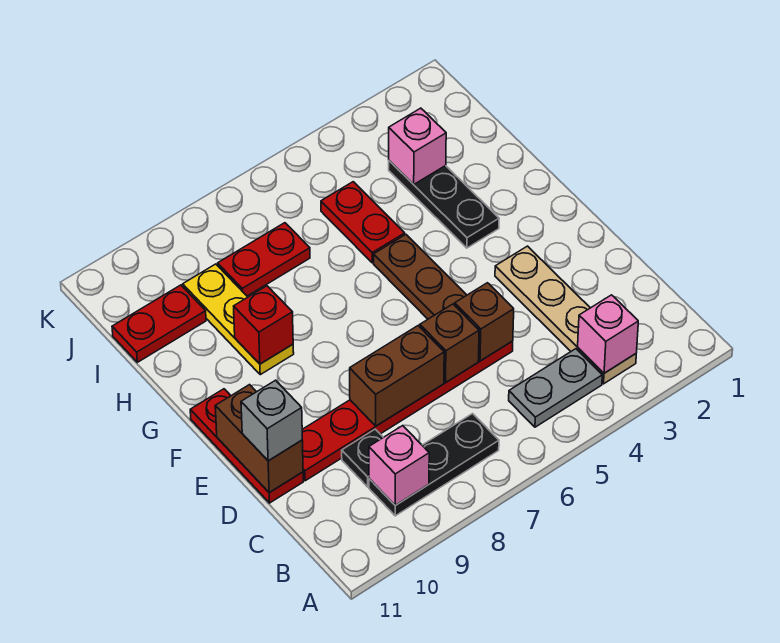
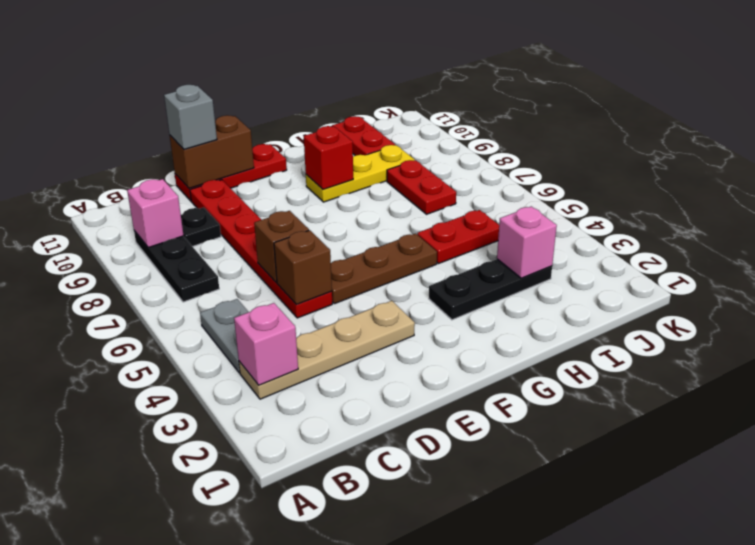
brown 1x2 brick [350,326,444,426] -> none

